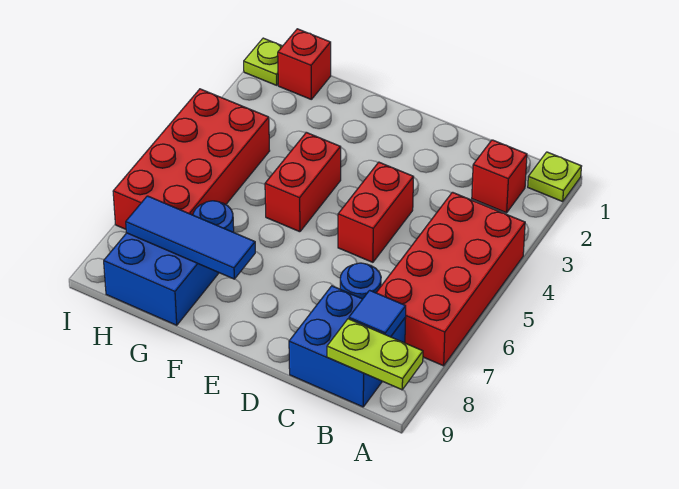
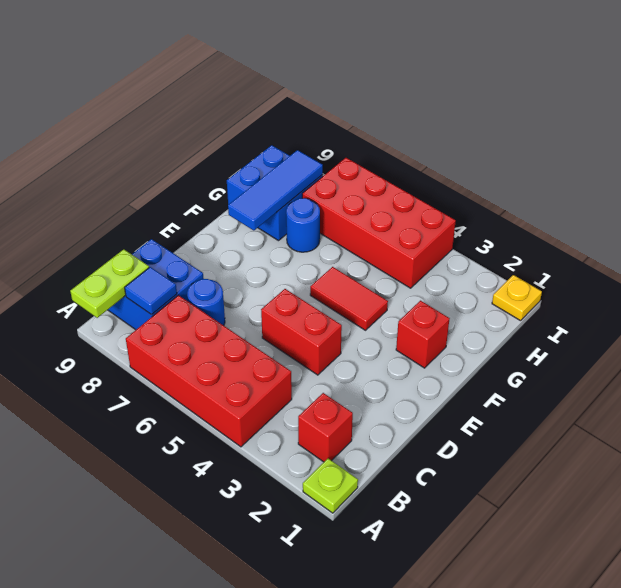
red 1x2 brick [265,132,341,232] -> red 1x2 tile [310,267,388,330]
red 1x1 brick [278,29,331,99] -> red 1x1 brick moved to [396,301,450,368]
lime 1x1 plate [244,38,282,85] -> yellow 1x1 plate [492,275,542,321]

